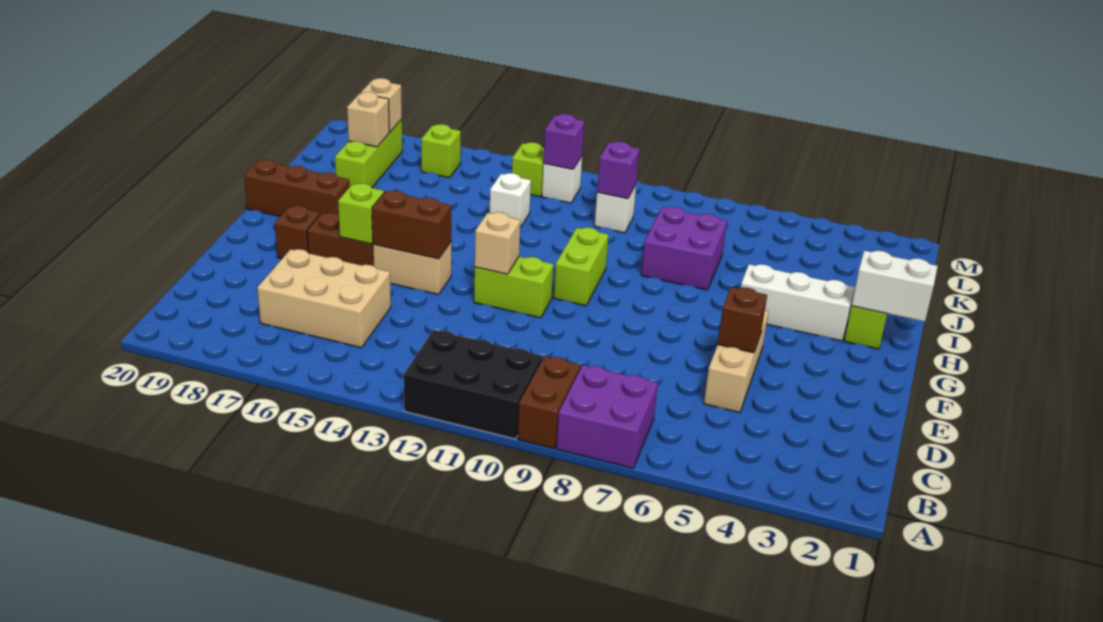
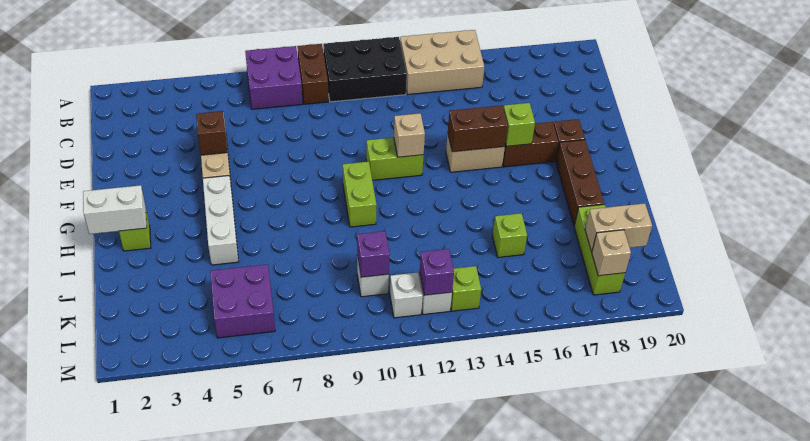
tan 2x3 brick [257,249,391,348] -> tan 2x3 brick moved to [400,30,484,95]
white 1x3 brick [741,264,855,341] -> white 1x3 brick turned to [203,176,238,265]
brown 1x3 brick [244,159,350,216] -> brown 1x3 brick turned to [556,140,604,226]
purple 2x2 brick [641,207,727,290] -> purple 2x2 brick moved to [210,264,275,338]
white 1x1 brick [490,173,531,227] -> white 1x1 brick moved to [390,272,423,318]
tan 1x1 brick [347,92,389,147] -> tan 1x2 brick [585,203,652,252]
lime 1x1 brick [421,124,461,178] -> lime 1x1 brick moved to [492,213,527,257]

